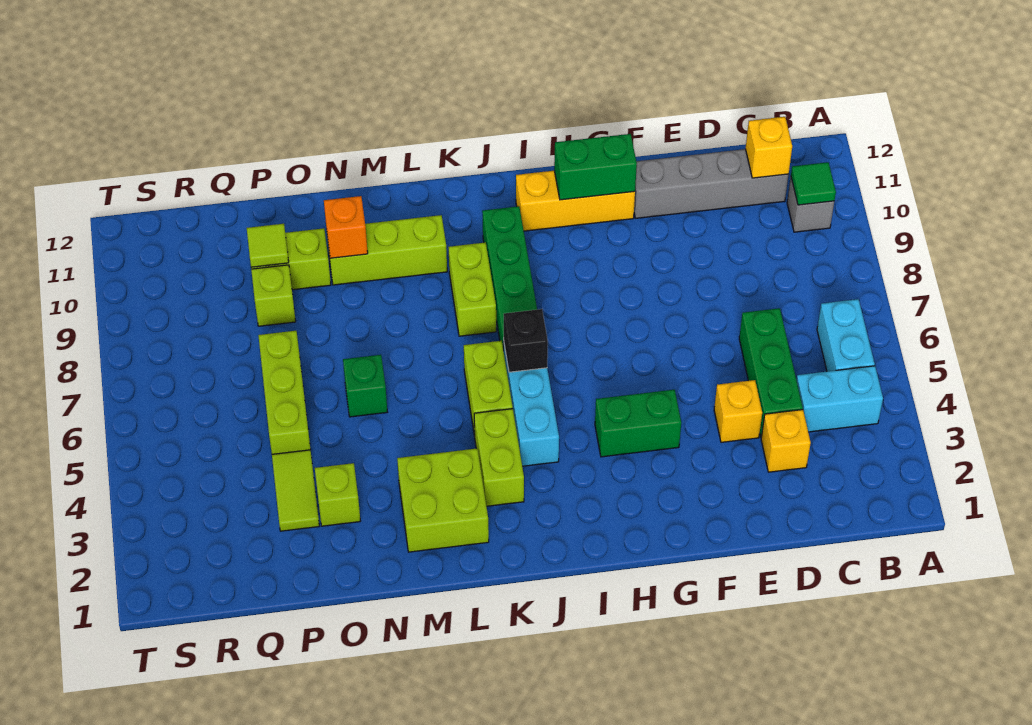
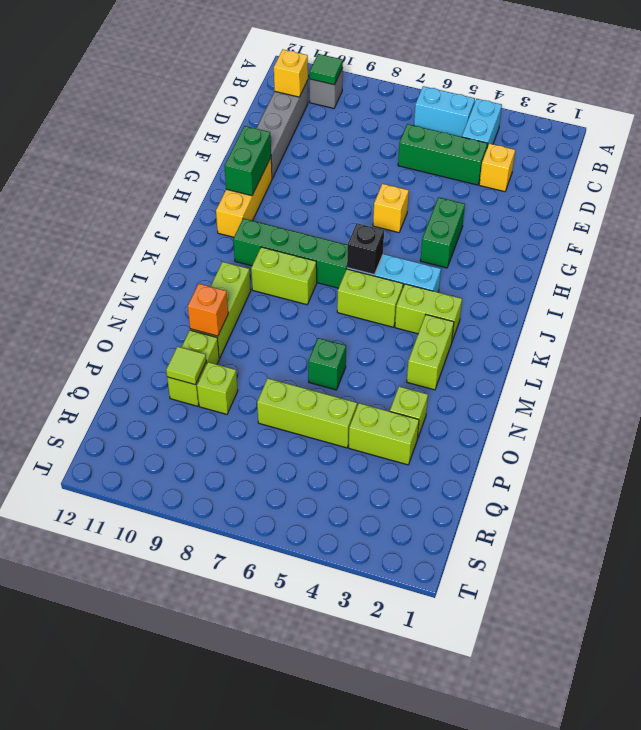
yellow 1x1 brick [714,380,762,442] -> yellow 1x1 brick moved to [373,184,409,233]
lime 2x2 brick [397,448,489,552] -> lime 1x2 brick [407,315,454,390]
lime 1x2 tile [272,450,319,531] -> lime 1x2 brick [349,403,419,465]

